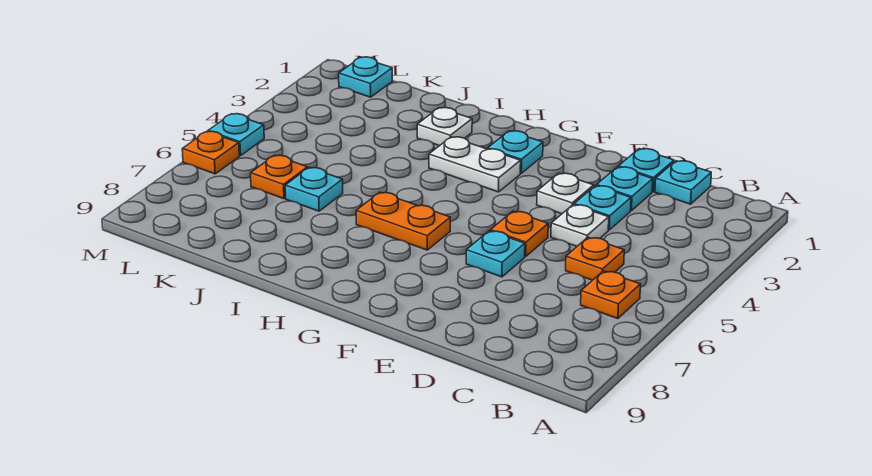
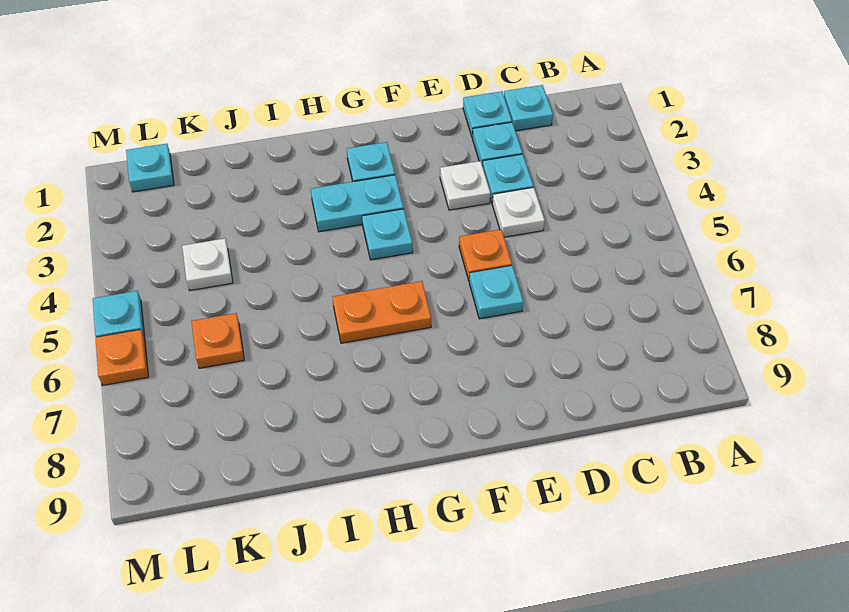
orange 1x1 plate [581,271,641,319] -> none
orange 1x1 plate [566,237,624,280] -> none
white 1x2 plate [429,137,521,192] -> cyan 1x2 plate [311,175,404,232]
white 1x1 plate [417,108,472,146] -> white 1x1 plate moved to [182,238,233,290]
cyan 1x1 plate [285,167,343,211] -> cyan 1x1 plate moved to [362,209,413,260]

